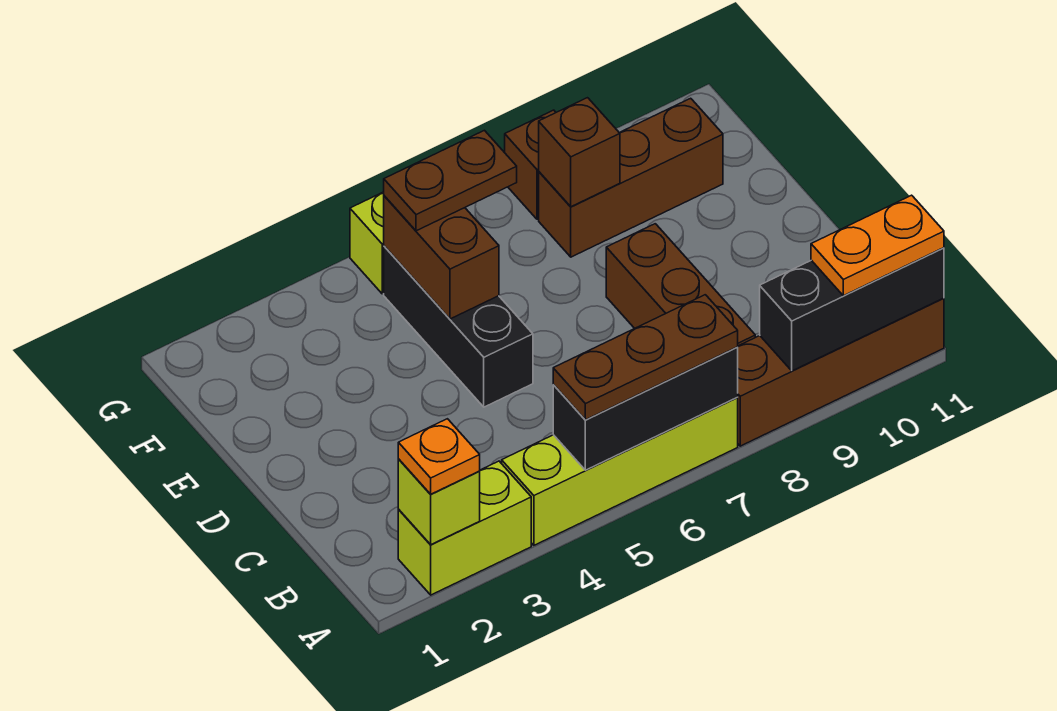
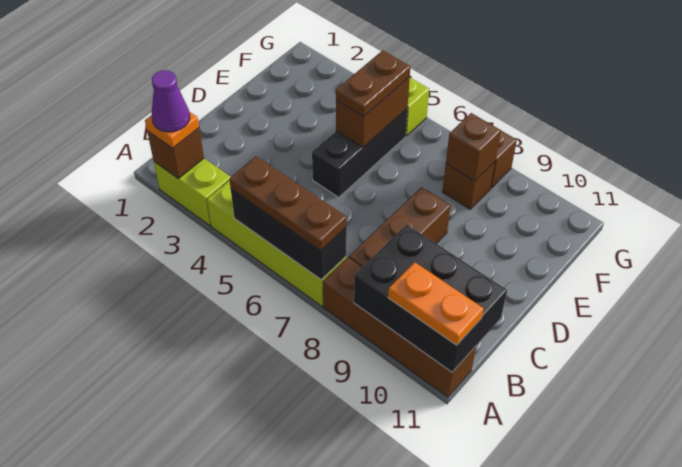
lime 1x1 brick [398,459,480,544] -> brown 1x1 brick [147,128,204,179]
none -> purple 1x1 cone [152,70,190,132]
black 1x3 brick [760,248,944,371] -> black 2x3 brick [354,224,507,372]
brown 1x2 plate [384,130,517,231] -> brown 1x2 plate turned to [336,50,410,117]
brown 1x3 brick [539,98,723,257] -> brown 1x1 brick [442,162,495,209]

